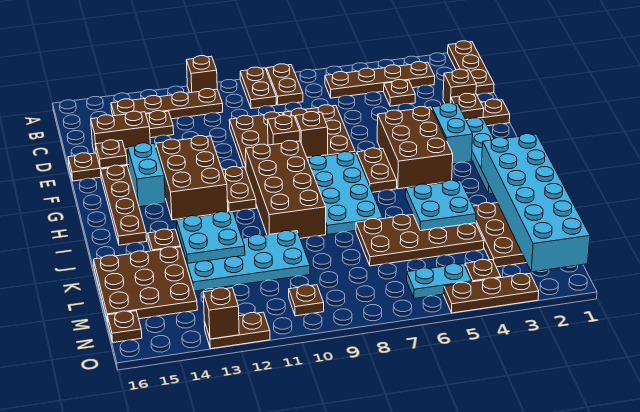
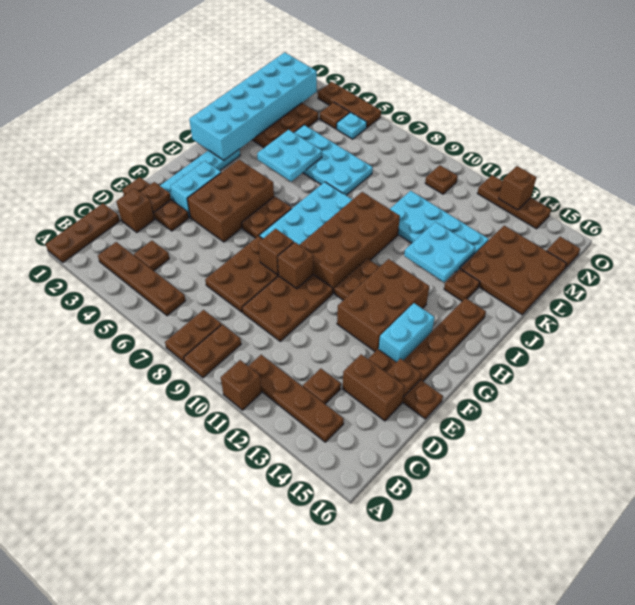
brown 2x4 plate [356,215,484,266] -> cyan 2x4 plate [294,125,373,195]
cyan 1x2 plate [407,264,472,298] -> cyan 1x1 plate [337,112,367,139]
brown 1x2 plate [204,312,270,349] -> brown 1x3 plate [478,175,551,229]

